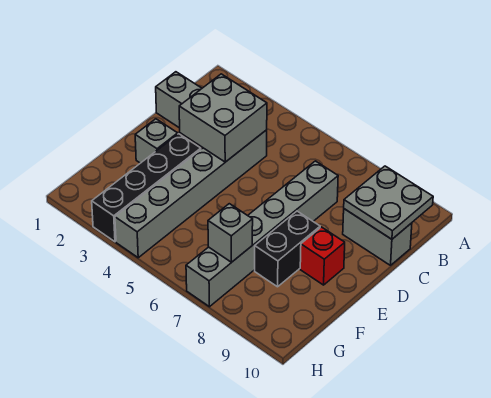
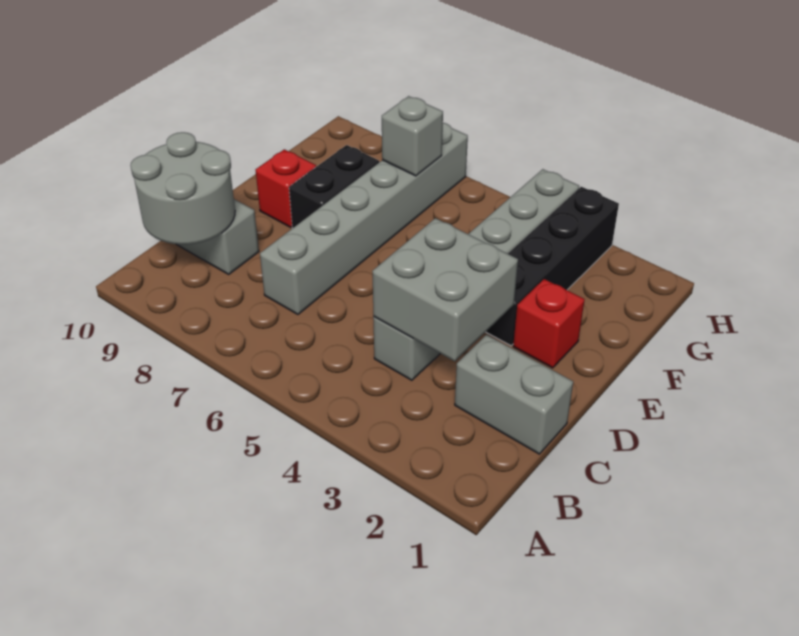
grey 2x2 plate [344,166,433,239] -> grey 2x2 round brick [131,132,235,245]
grey 1x1 brick [135,119,178,163] -> red 1x1 brick [513,279,585,368]

